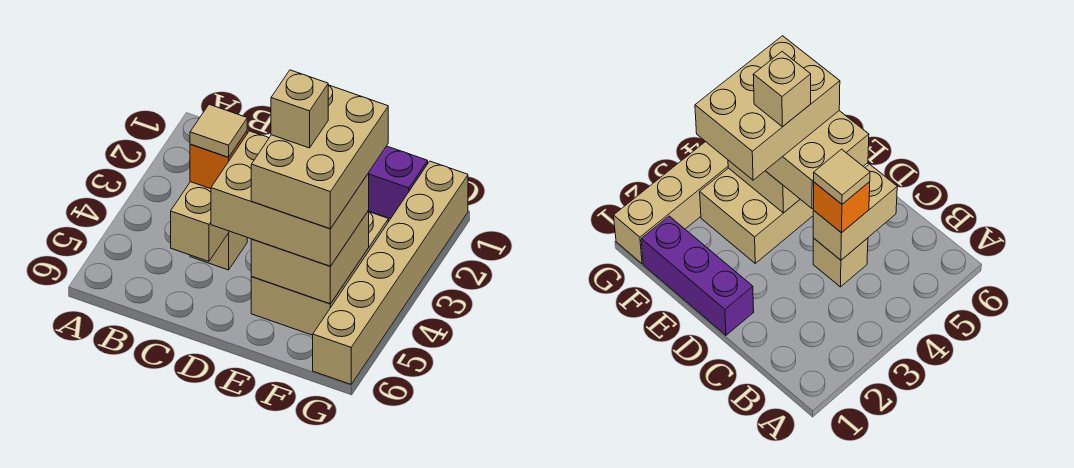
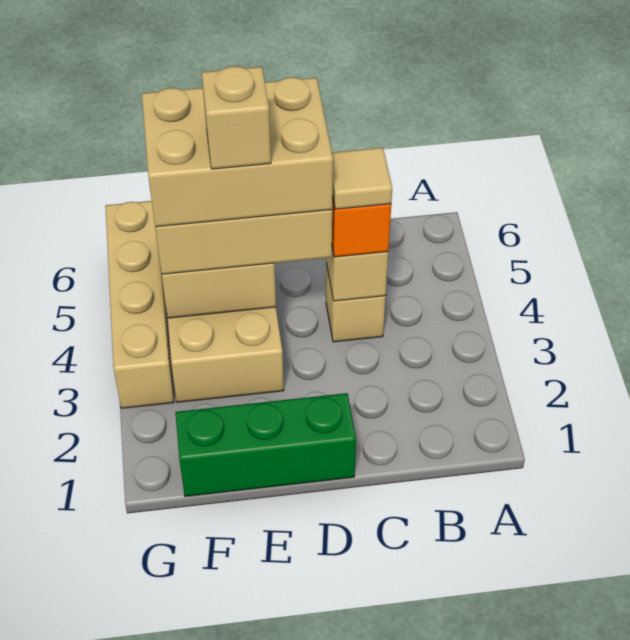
purple 1x3 brick [368,146,428,219] -> green 1x3 brick [175,393,356,496]
tan 2x3 brick [251,85,388,229] -> tan 2x3 brick turned to [142,77,333,227]
tan 1x6 brick [313,161,468,384] -> tan 1x4 brick [105,201,174,408]

